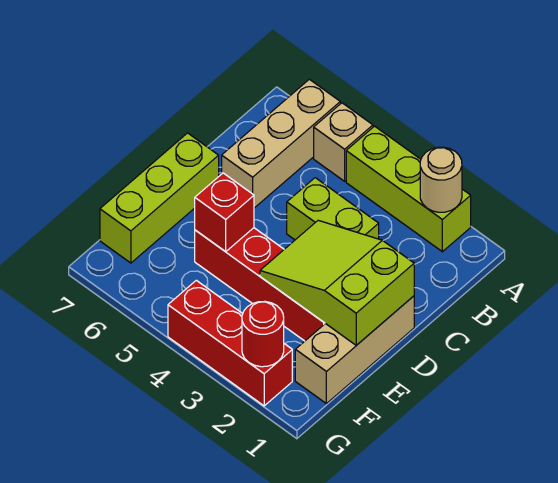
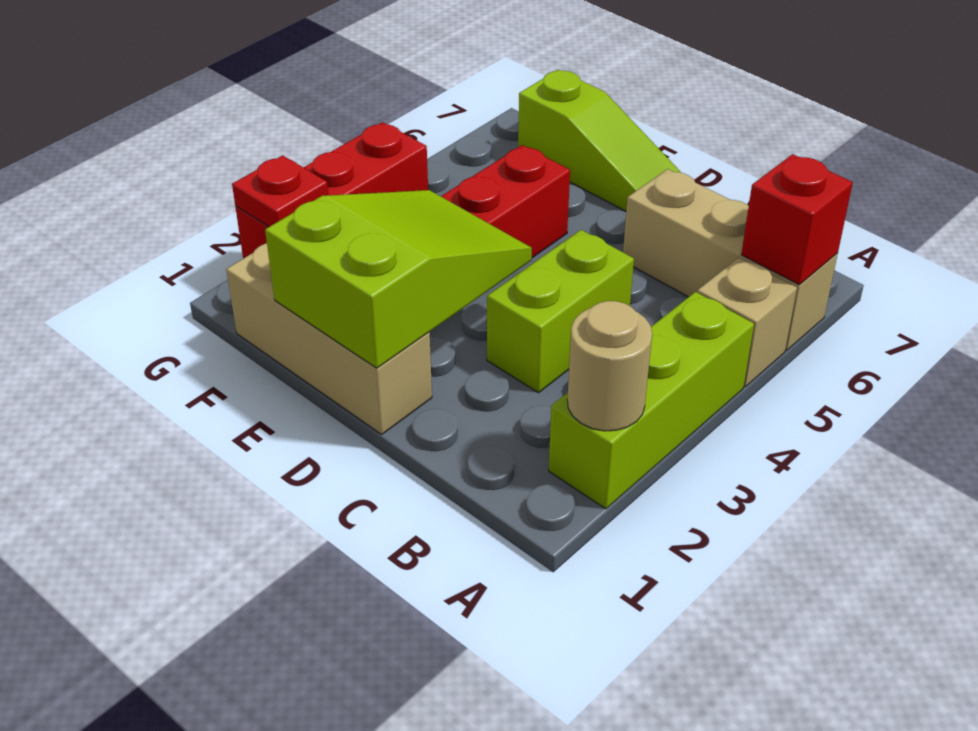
lime 1x3 brick [100,133,219,263] -> lime 1x3 slope [518,70,681,211]
red 1x1 brick [195,173,254,252] -> red 1x1 brick moved to [741,154,853,285]
red 1x1 round brick [242,302,284,367] -> red 1x1 plate [232,155,328,227]

